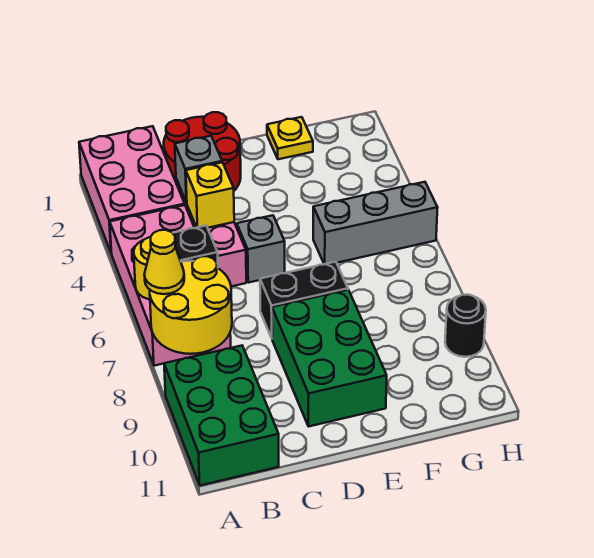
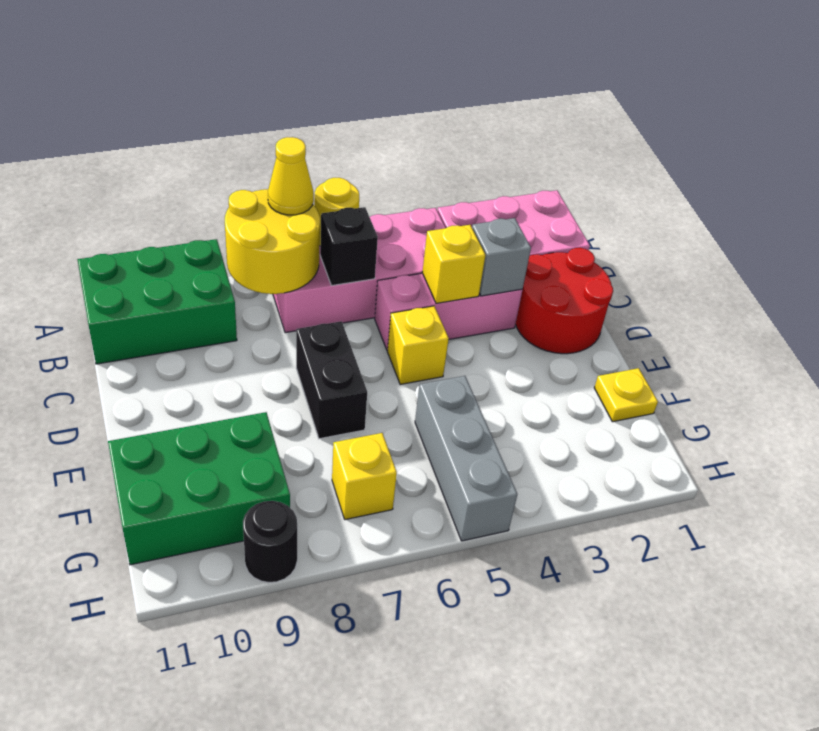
grey 1x1 brick [237,215,285,283] -> yellow 1x1 brick [387,306,449,385]
green 2x3 brick [272,290,387,426] -> green 2x3 brick moved to [108,412,290,565]
none -> yellow 1x1 brick [332,433,397,520]

